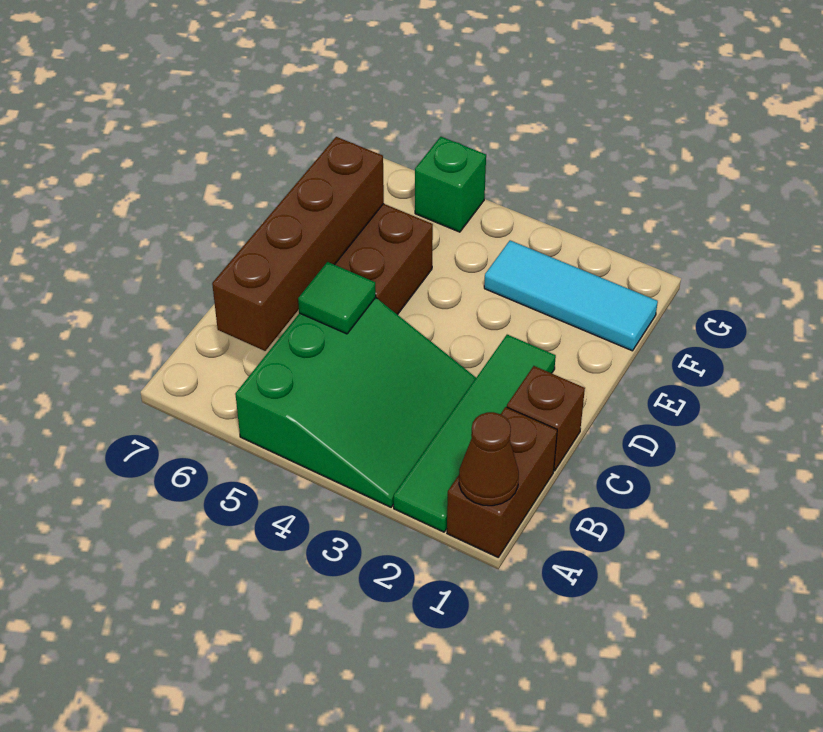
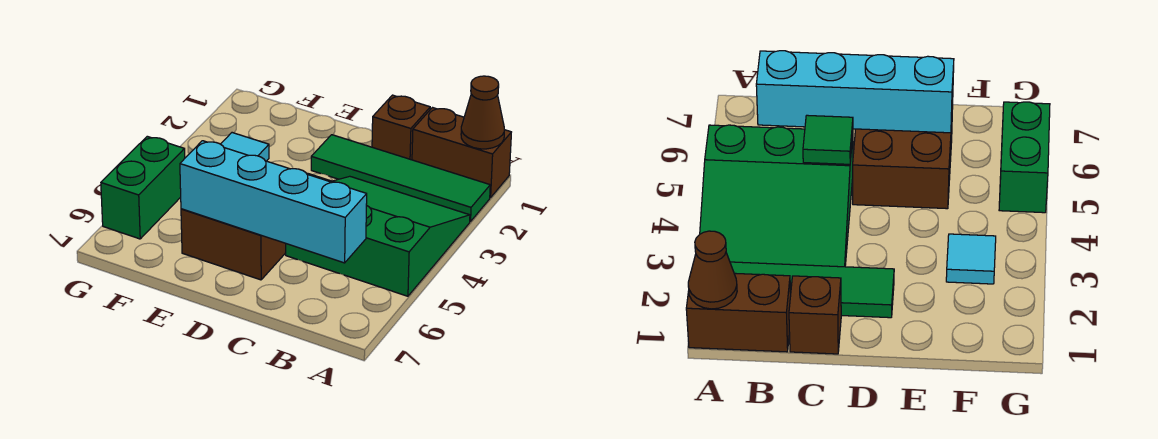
brown 1x4 brick [212,137,384,351] -> cyan 1x4 brick [180,141,367,263]
cyan 1x3 tile [484,240,658,351] -> cyan 1x1 tile [221,133,269,161]
green 1x1 brick [415,137,486,232] -> green 1x2 brick [101,136,185,239]

